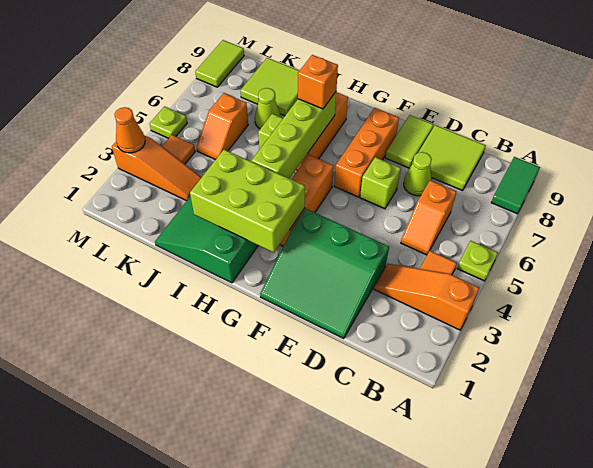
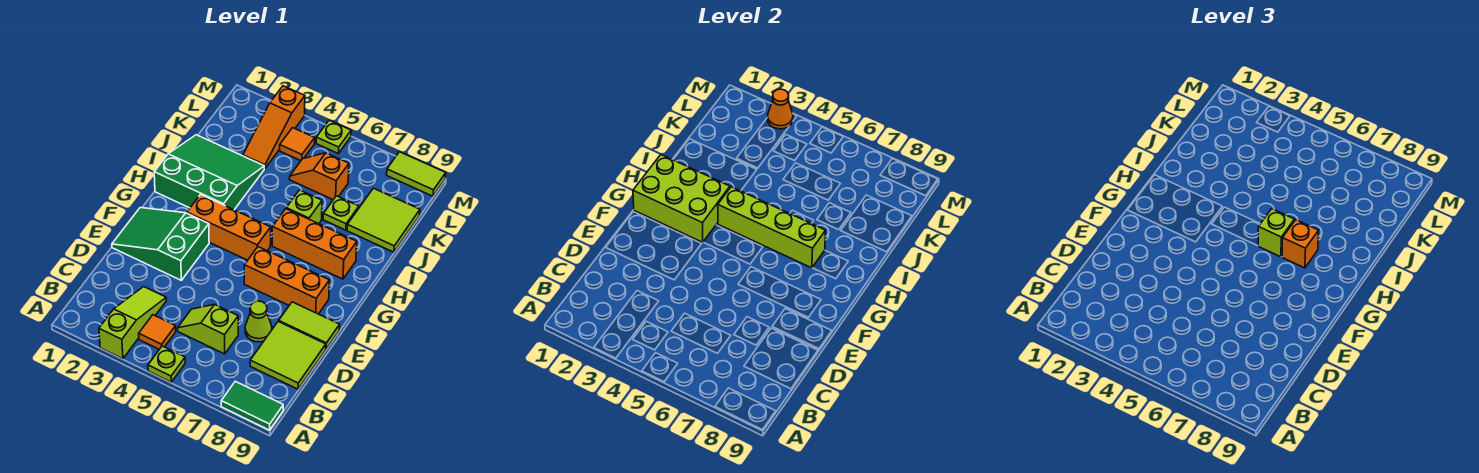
orange 1x3 slope [374,264,479,330] -> lime 1x3 slope [99,287,166,359]
orange 1x2 slope [401,180,456,255] -> lime 1x2 slope [178,305,238,354]
green 3x3 slope [260,209,389,338] -> green 2x3 slope [112,208,209,280]
lime 1x1 brick [360,157,401,209] -> lime 1x1 brick moved to [1258,209,1294,257]
lime 2x3 brick [190,150,305,253] -> lime 2x3 brick turned to [633,155,730,242]
lime 1x1 cone [255,88,281,129] -> lime 1x1 plate [323,196,359,230]

